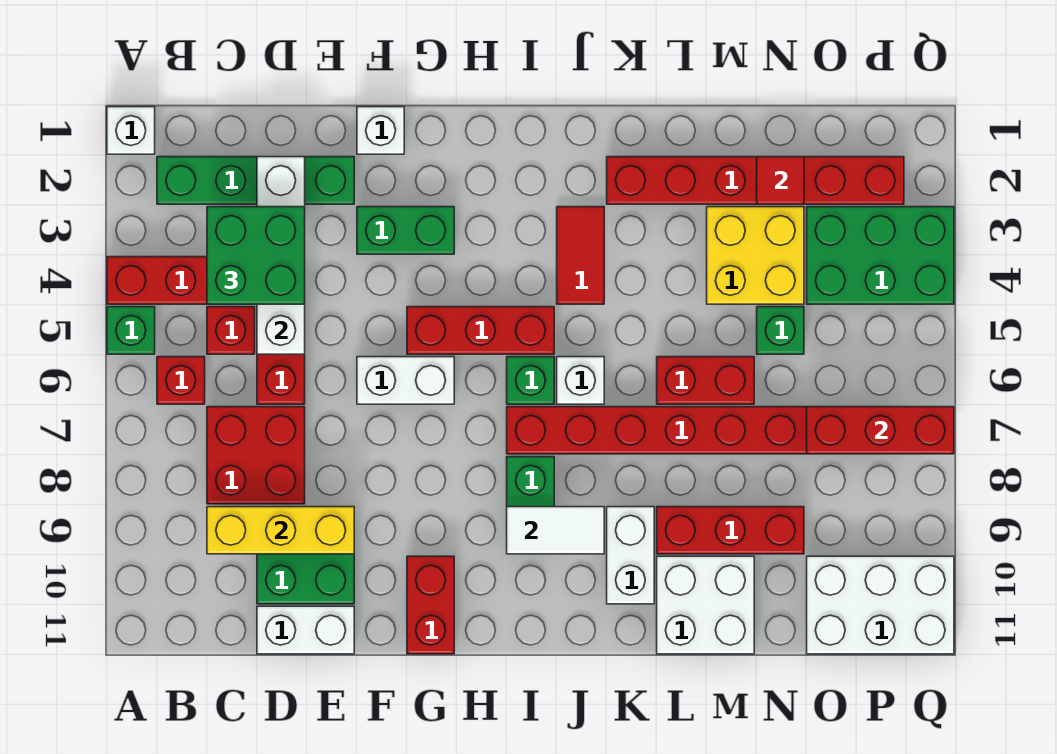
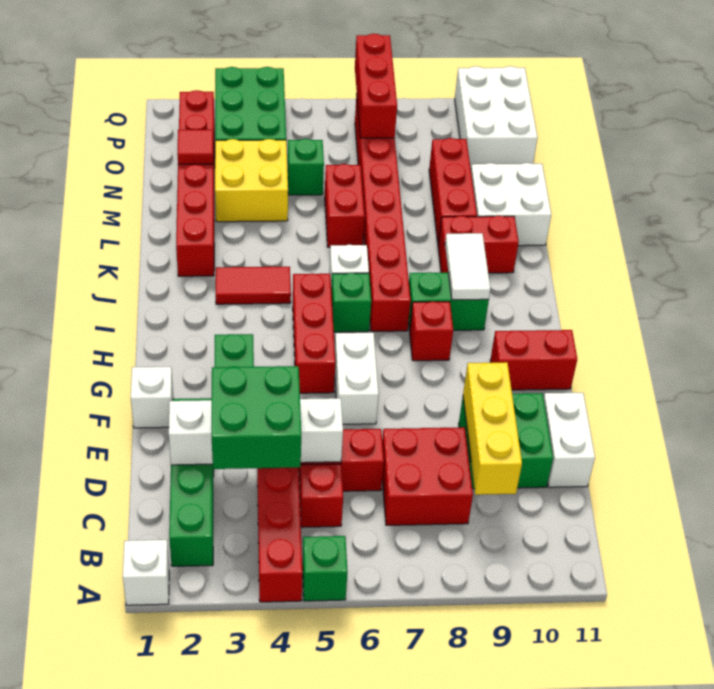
red 1x1 brick [157,357,205,404] -> red 1x1 brick moved to [410,302,453,361]
white 1x2 brick [607,507,654,604] -> red 1x2 brick [438,216,519,273]

